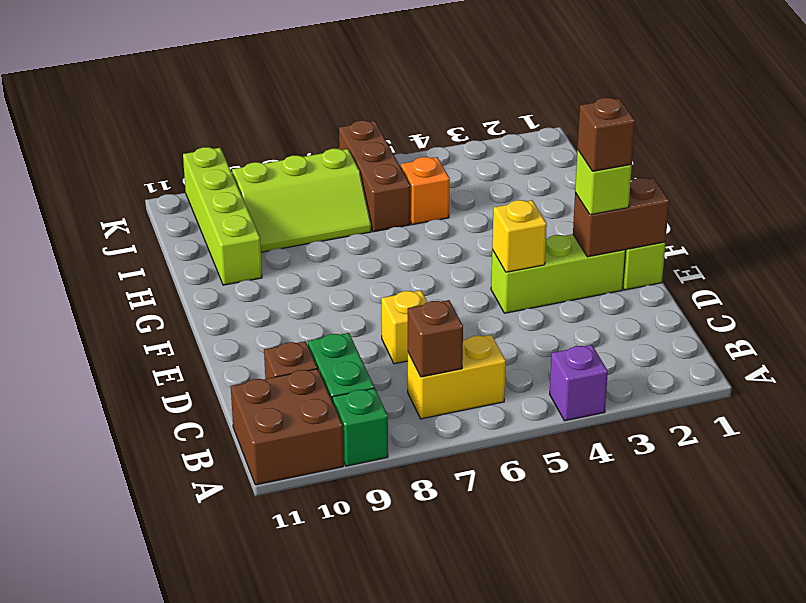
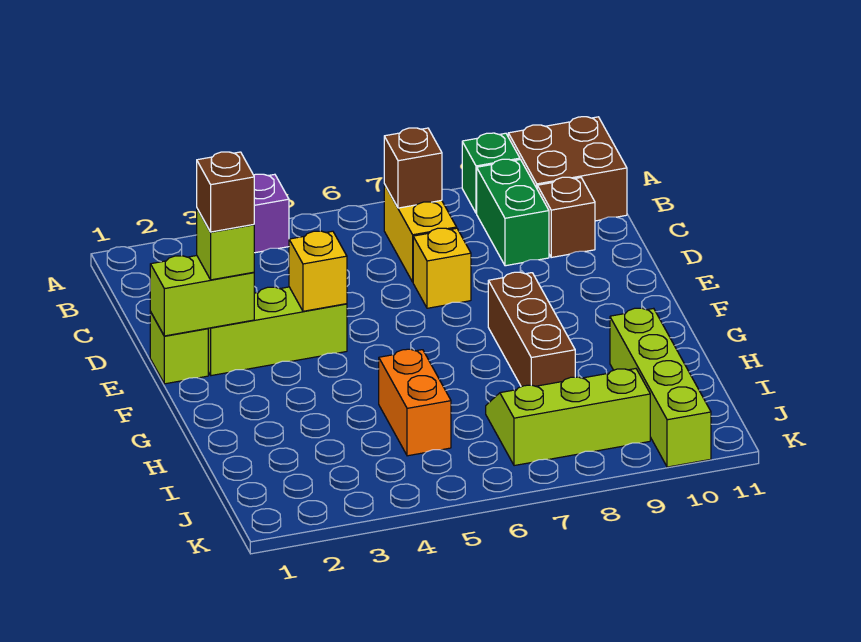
yellow 1x2 brick [408,335,506,419] -> yellow 1x2 brick turned to [384,184,457,282]
brown 1x2 brick [573,178,669,257] -> lime 1x2 brick [150,256,254,336]
orange 1x1 brick [401,157,450,225] -> orange 1x2 brick [379,349,451,456]
brown 1x3 brick [339,121,410,232] -> brown 1x3 brick moved to [488,272,575,387]

